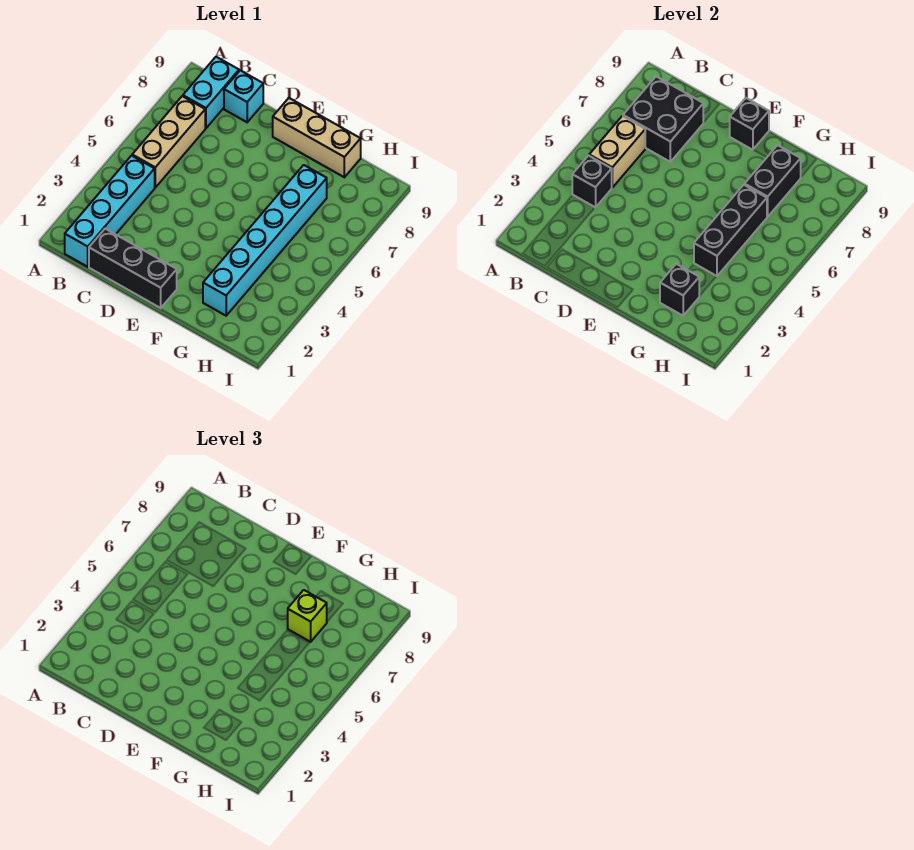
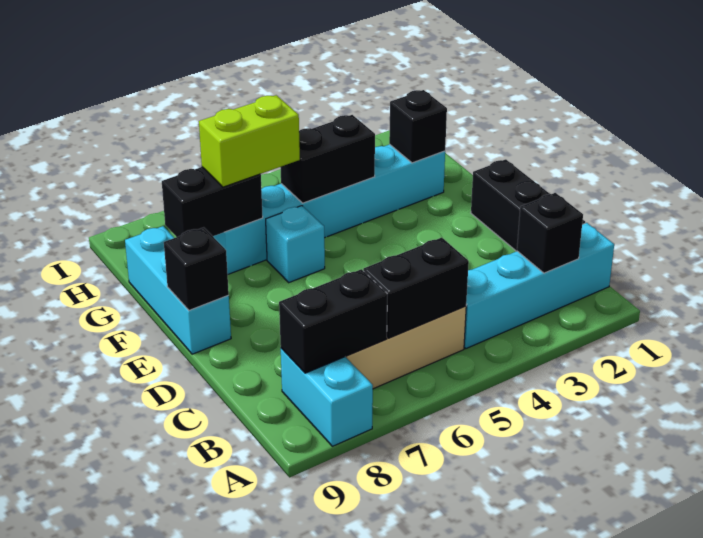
black 1x1 brick [572,156,612,208] -> black 1x1 brick moved to [517,193,583,273]
tan 1x2 brick [589,116,645,187] -> black 1x2 brick [363,238,469,338]
black 2x2 brick [623,77,703,162] -> black 1x2 brick [279,269,387,373]
cyan 1x2 brick [183,57,239,128] -> cyan 1x2 brick turned to [281,348,373,446]
cyan 1x1 brick [224,70,263,122] -> cyan 1x1 brick moved to [266,206,325,282]
tan 1x3 brick [273,98,361,177] -> cyan 1x3 brick [125,226,231,354]
black 1x3 brick [694,185,767,276] -> black 1x2 brick [280,115,375,203]
lime 1x1 brick [288,590,327,642] -> lime 1x2 brick [199,95,300,187]

